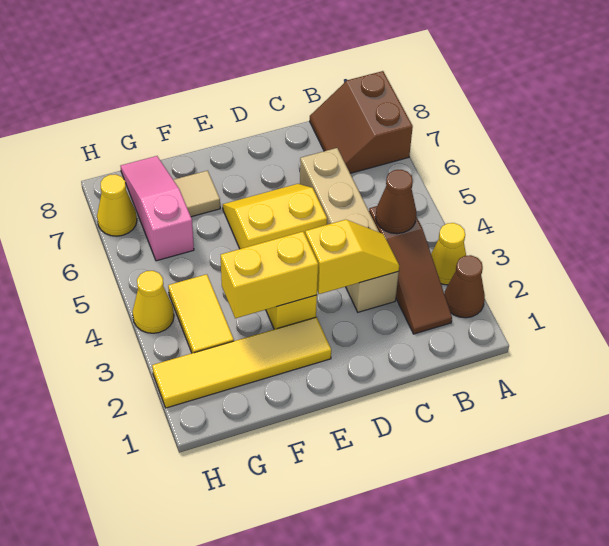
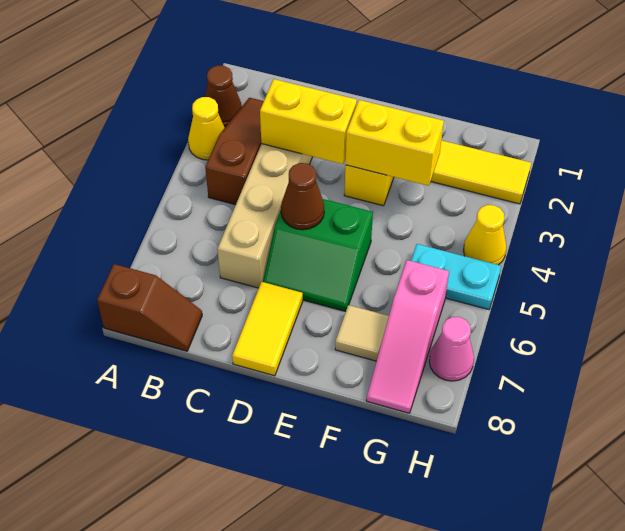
brown 2x2 slope [310,71,413,173] -> brown 1x2 slope [97,264,202,351]
brown 1x1 cone [376,170,417,234] -> brown 1x1 cone moved to [281,163,324,230]
yellow 1x2 slope [305,220,399,294] -> yellow 1x2 brick [260,79,357,164]
yellow 2x2 slope [223,184,327,249] -> green 2x2 slope [263,199,373,312]
yellow 1x2 tile [168,274,234,353] -> yellow 1x2 tile moved to [232,282,303,376]
none -> cyan 1x2 plate [411,244,501,310]
yellow 1x1 cone [97,174,137,236] -> pink 1x1 cone [429,317,474,381]

